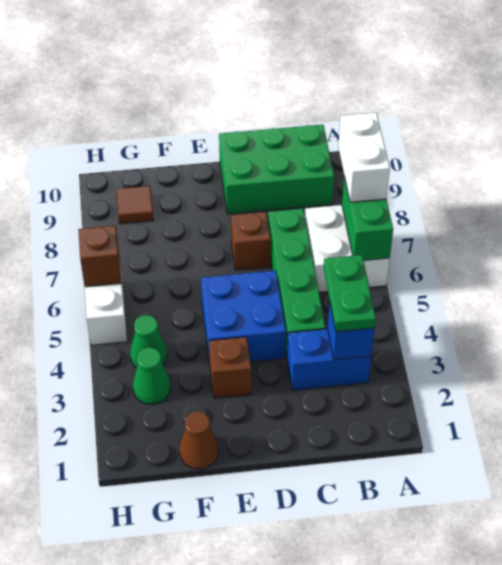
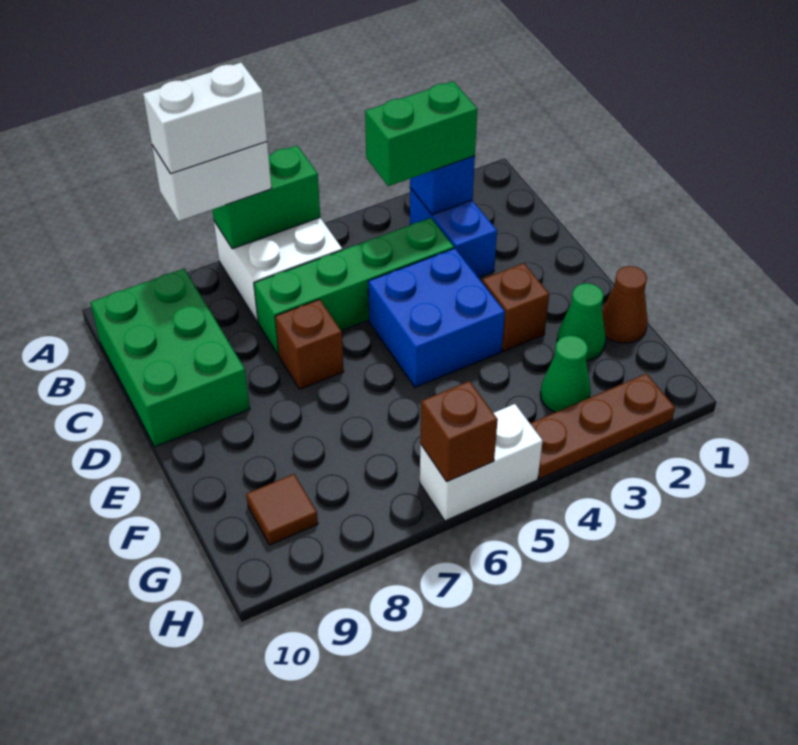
none -> white 1x2 brick [143,63,267,173]
green 1x2 plate [324,255,376,332] -> green 1x2 brick [365,81,477,186]
green 1x1 cone [130,315,167,368] -> green 1x1 cone moved to [557,283,606,361]
none -> brown 1x3 plate [530,374,675,479]

